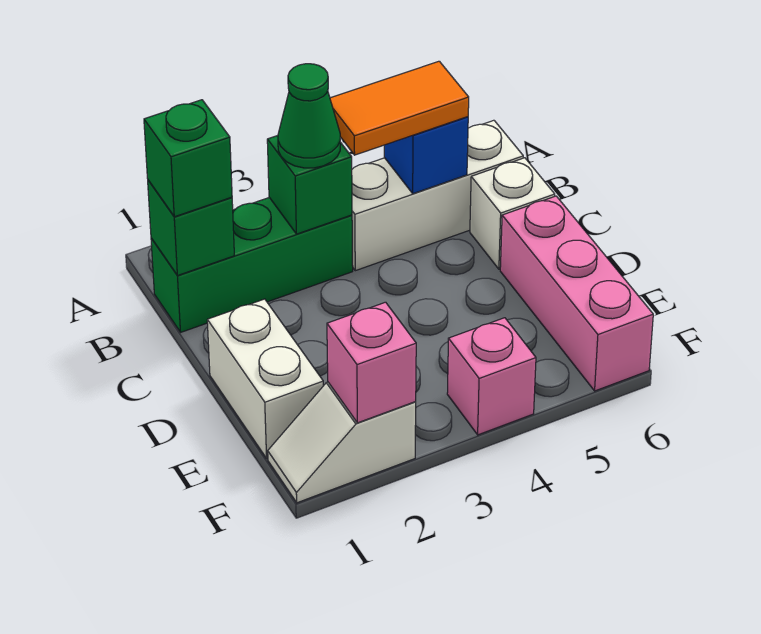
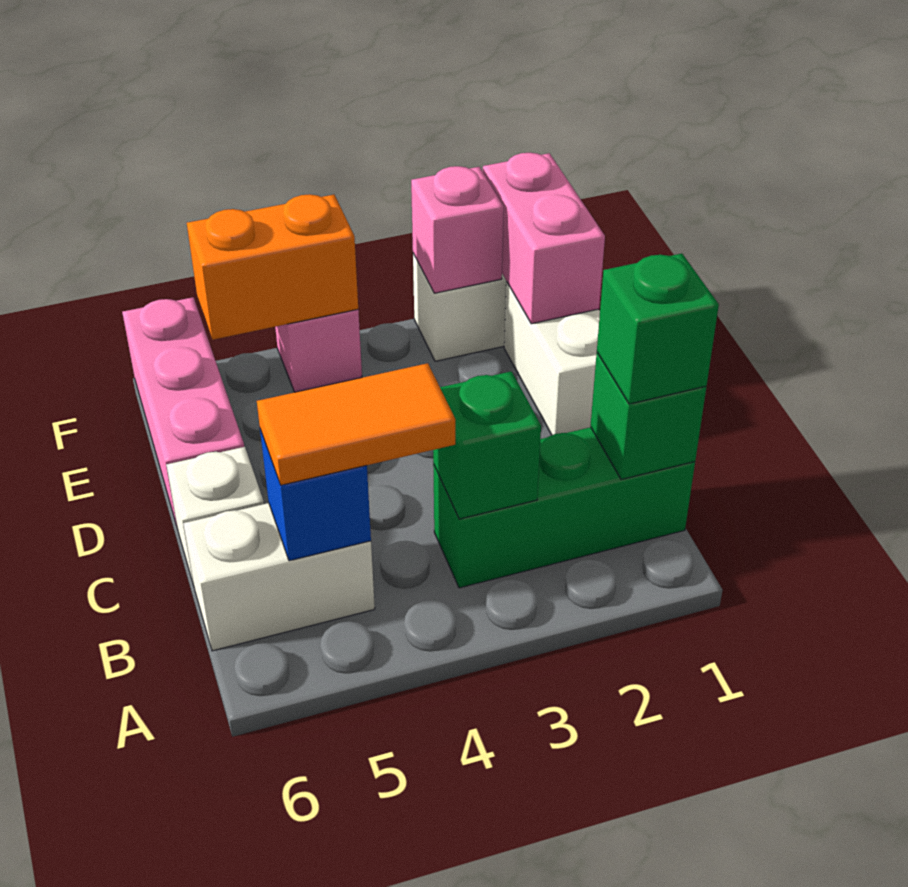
green 1x1 cone [278,64,340,168] -> none
white 1x3 brick [352,120,523,271] -> white 1x2 brick [183,503,375,651]
none -> pink 1x2 brick [483,153,605,324]
none -> orange 1x2 brick [187,194,358,340]

